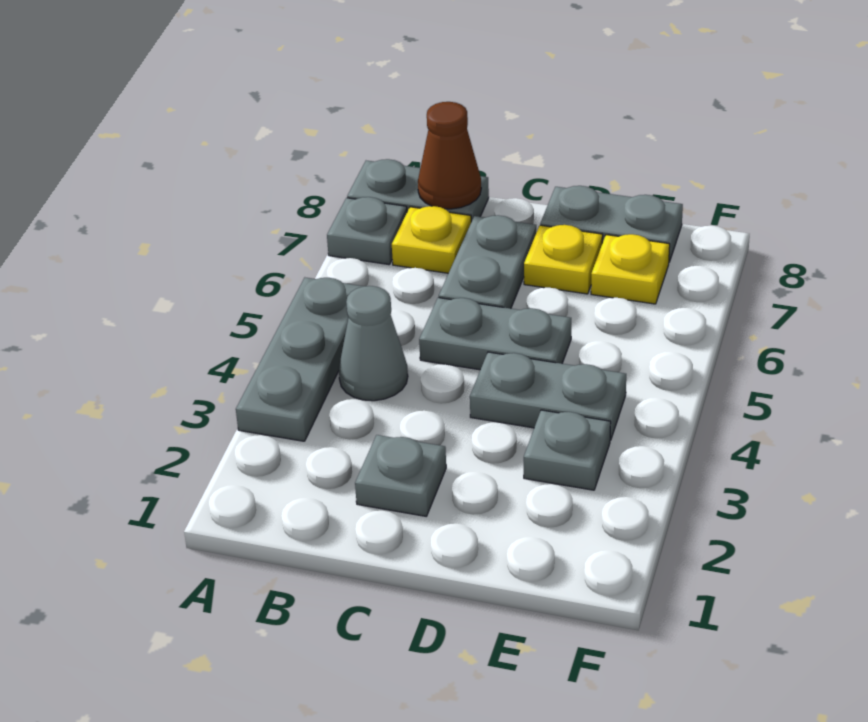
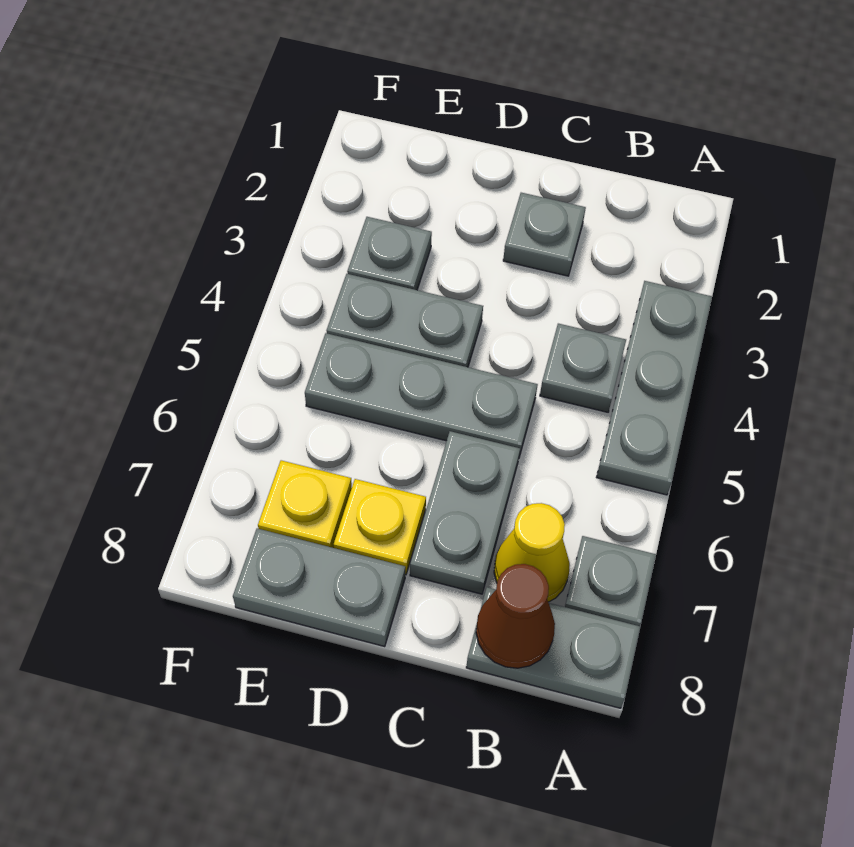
grey 1x1 cone [339,286,408,401] -> grey 1x1 plate [540,324,626,412]
yellow 1x1 plate [392,206,471,273] -> yellow 1x1 cone [494,503,570,602]
grey 1x2 plate [419,298,571,370] -> grey 1x3 plate [305,333,538,457]

